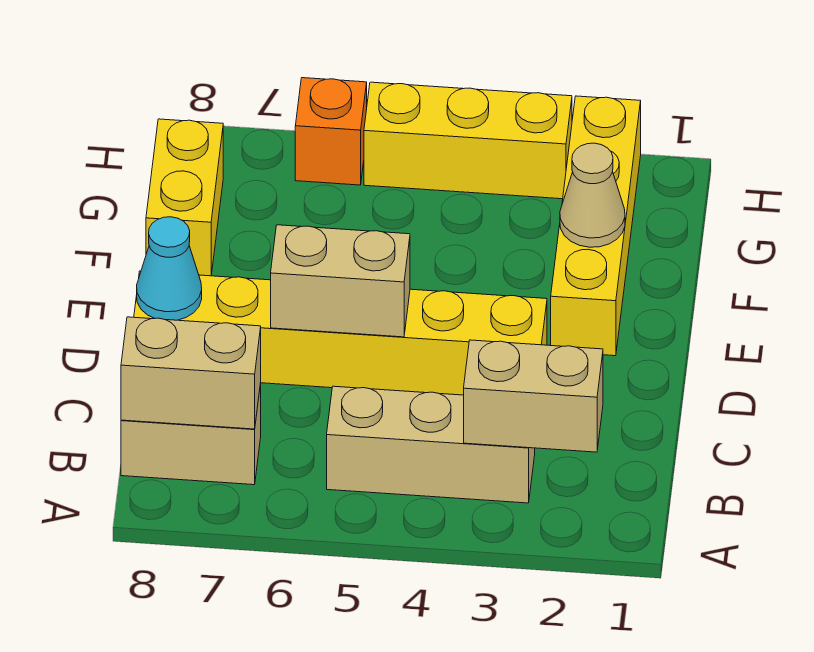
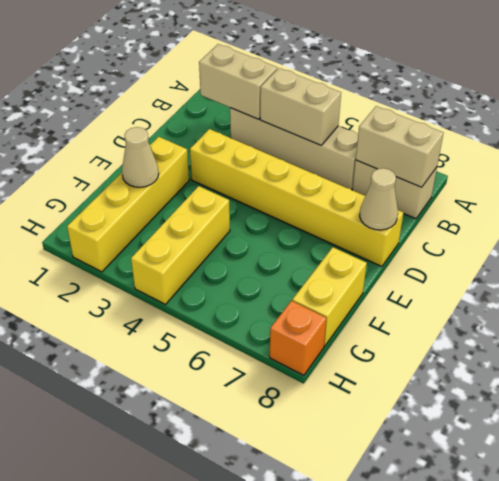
tan 1x3 brick [327,386,535,503] -> tan 1x4 brick [230,108,358,190]
tan 1x2 brick [271,225,410,337] -> tan 1x2 brick moved to [260,68,341,145]
cyan 1x1 cone [137,217,202,320] -> tan 1x1 cone [360,168,398,230]
yellow 1x3 brick [364,82,572,199] -> yellow 1x3 brick turned to [131,186,230,304]
orange 1x1 brick [295,78,367,185] -> orange 1x1 brick moved to [270,301,326,375]

